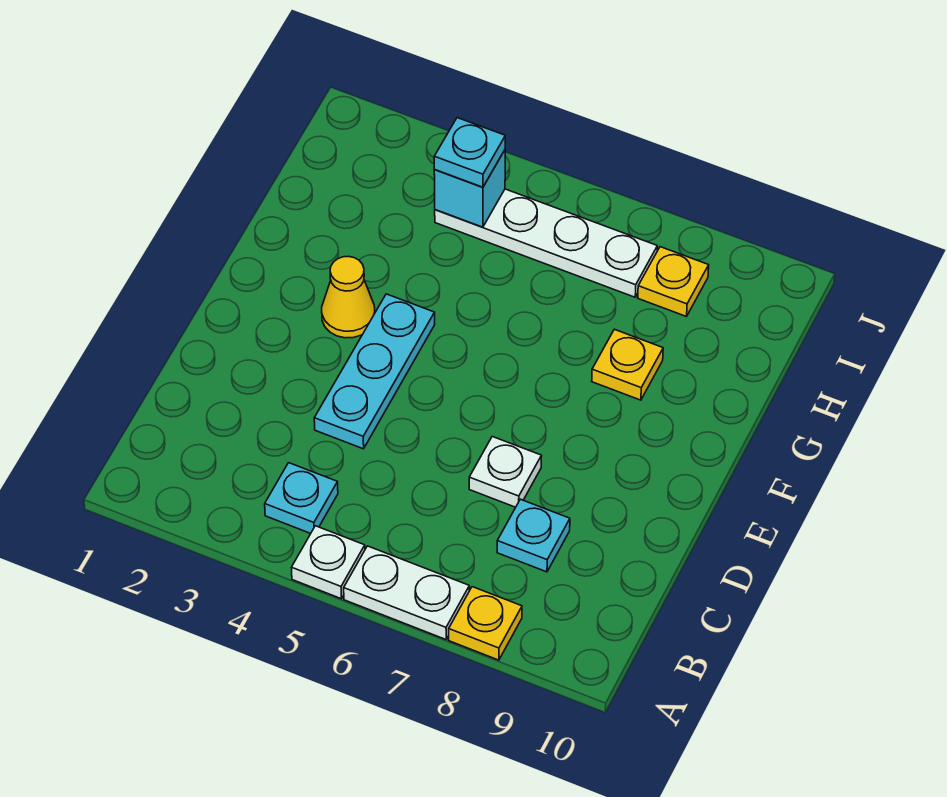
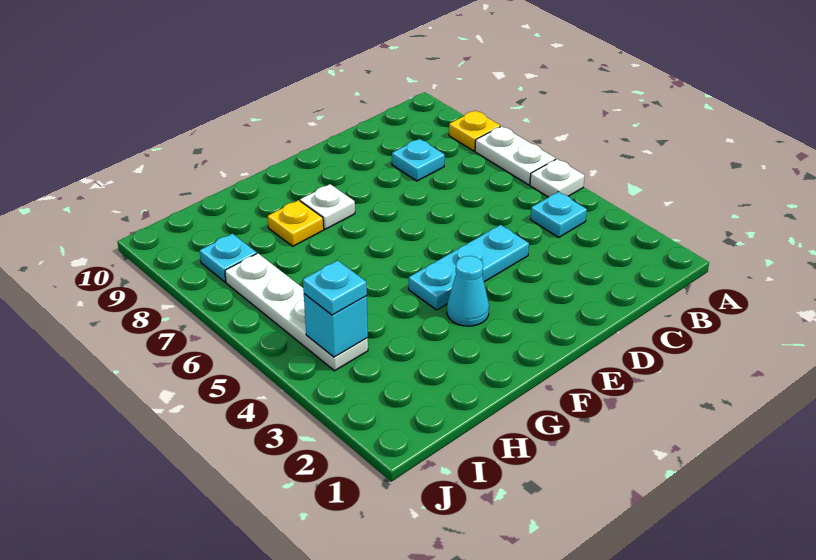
white 1x1 plate [469,437,542,507] -> white 1x1 plate moved to [300,184,355,229]
yellow 1x1 cone [322,256,375,338] -> cyan 1x1 cone [447,256,489,326]
yellow 1x1 plate [638,247,709,317] -> cyan 1x1 plate [200,234,257,282]

